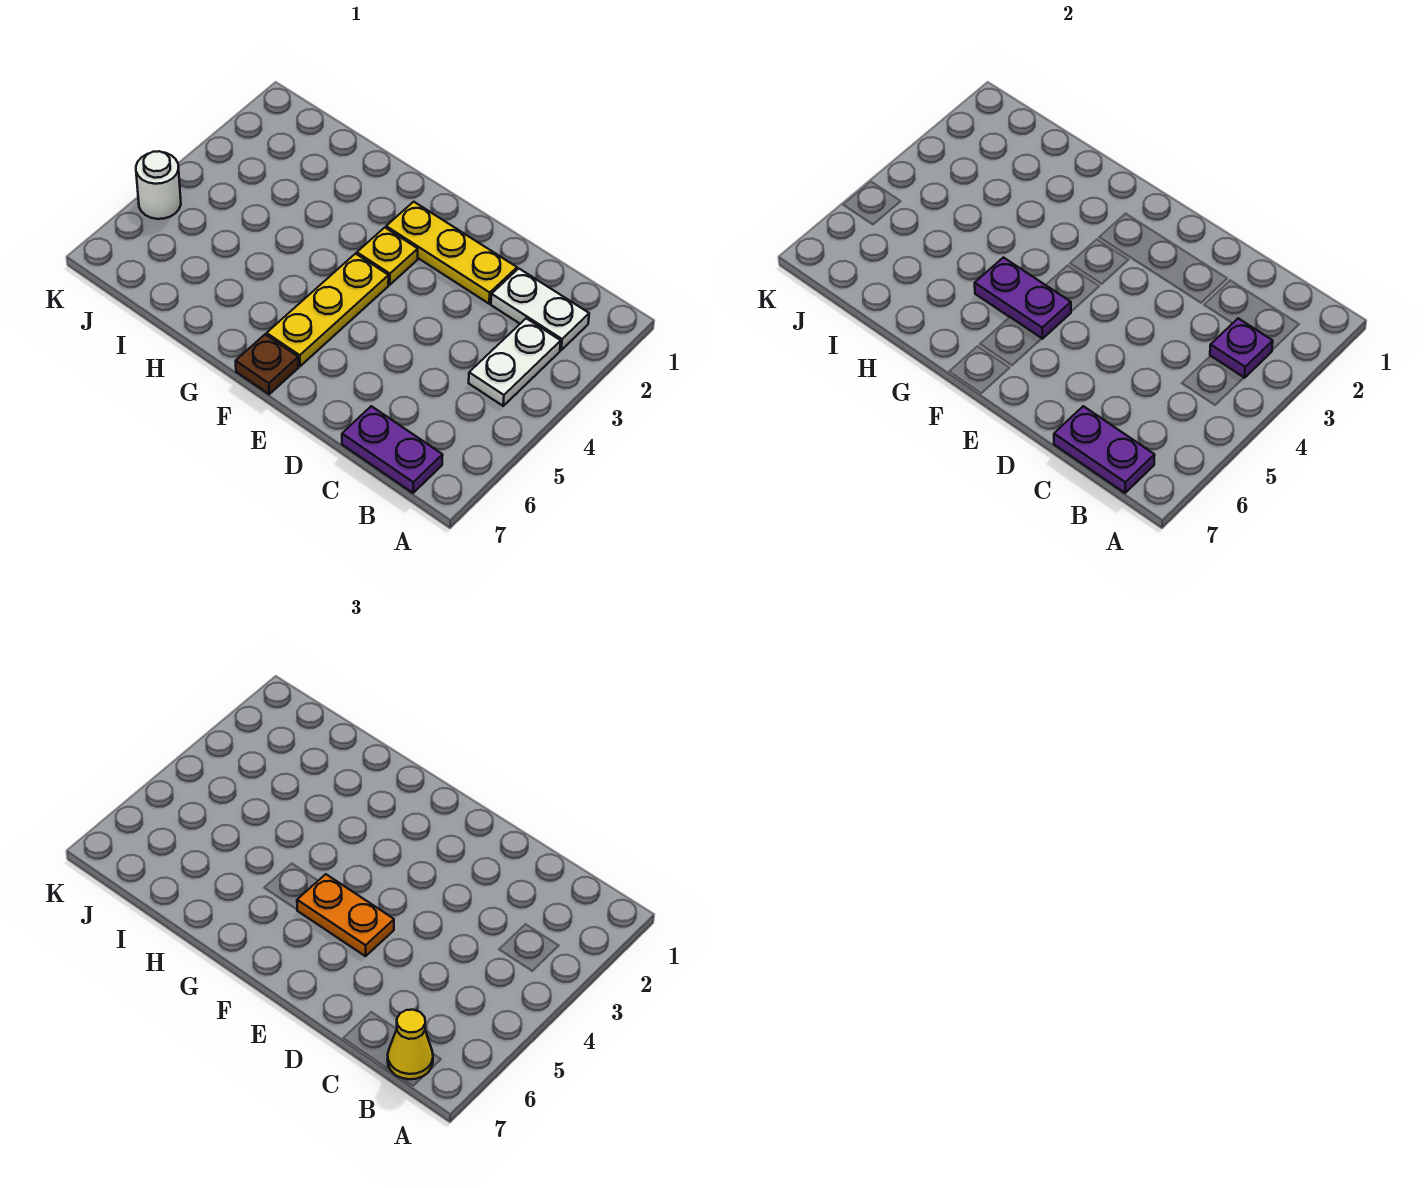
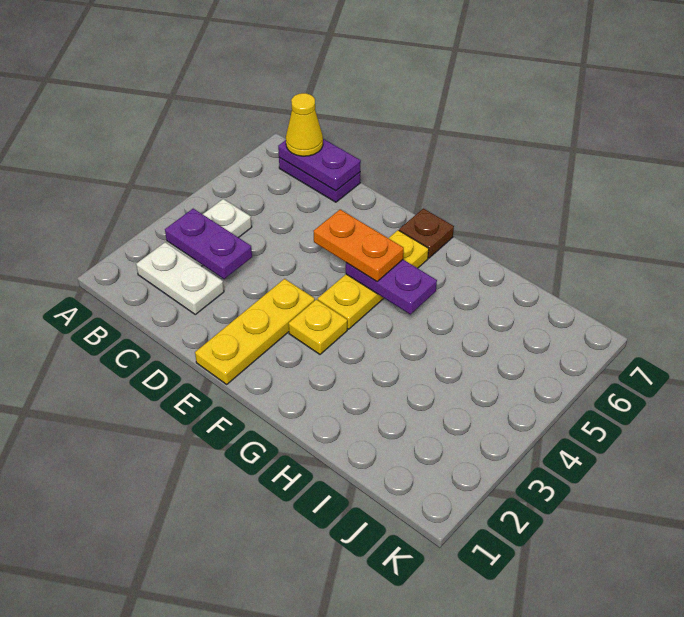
purple 1x1 plate [1210,318,1273,378] -> purple 1x2 plate [165,209,252,279]
yellow 1x3 plate [386,202,517,304] -> yellow 1x3 plate turned to [195,279,315,384]
white 1x1 round brick [136,151,181,219] -> none

